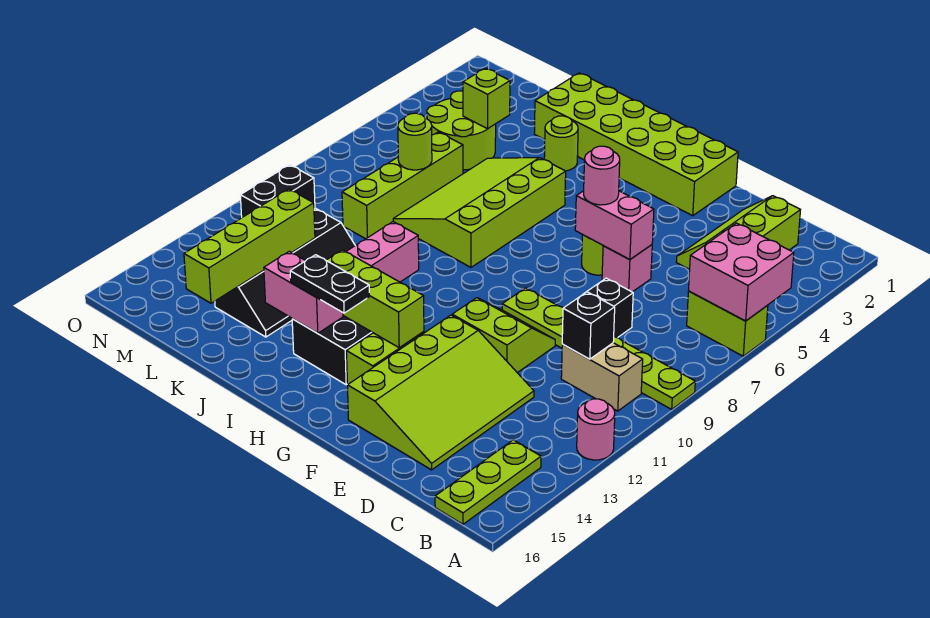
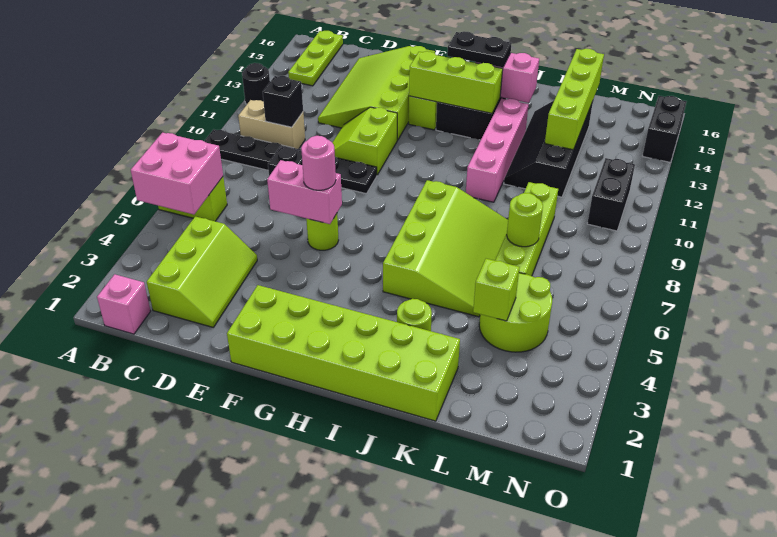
lime 1x6 plate [502,288,695,409] -> black 1x6 plate [204,129,377,194]
pink 1x1 round brick [577,399,615,460] -> black 1x1 round brick [242,63,270,105]
pink 1x1 brick [602,245,652,292] -> pink 1x1 brick moved to [97,274,151,334]
lime 2x2 slope [452,298,555,373] -> lime 2x2 slope turned to [332,107,397,175]
none -> black 1x2 brick [643,96,686,162]

